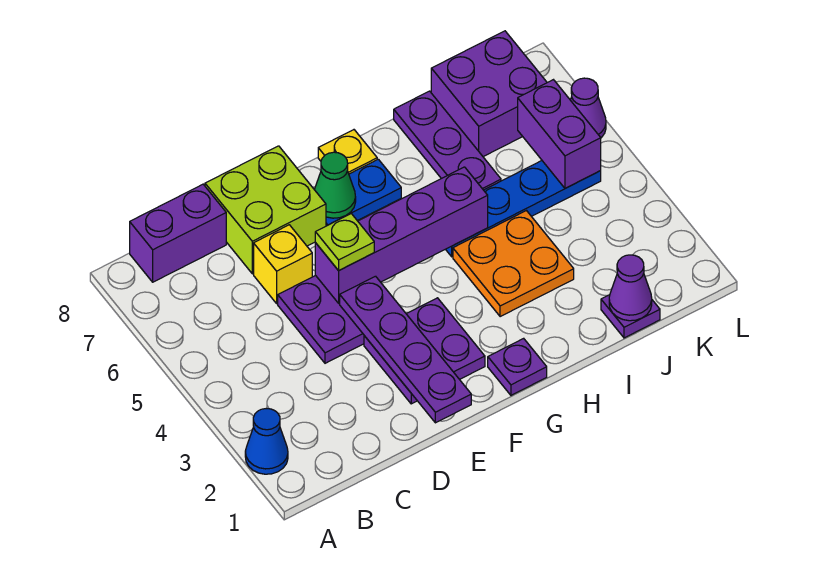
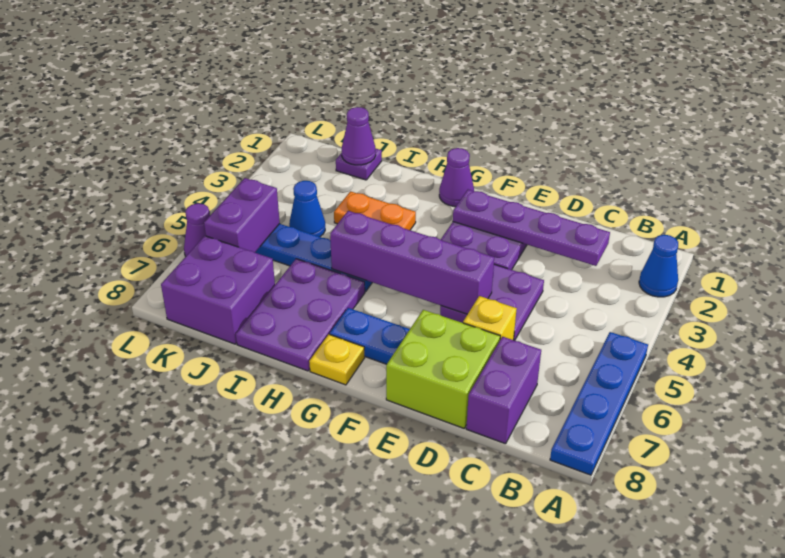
none -> blue 1x4 plate [550,332,648,475]
purple 1x2 brick [130,184,226,282] -> purple 1x2 brick turned to [466,337,541,444]
purple 1x4 plate [340,276,471,423] -> purple 1x4 plate turned to [453,190,610,266]
lime 1x1 plate [315,214,374,271] -> none
green 1x1 cone [314,152,356,218] -> none
purple 1x1 plate [488,338,547,395] -> purple 1x1 cone [439,148,474,207]
orange 2x2 plate [453,211,574,317] -> orange 1x2 plate [334,191,416,230]
purple 1x3 plate [394,91,501,190] -> purple 2x3 plate [236,259,365,371]
none -> blue 1x1 cone [289,181,325,237]

